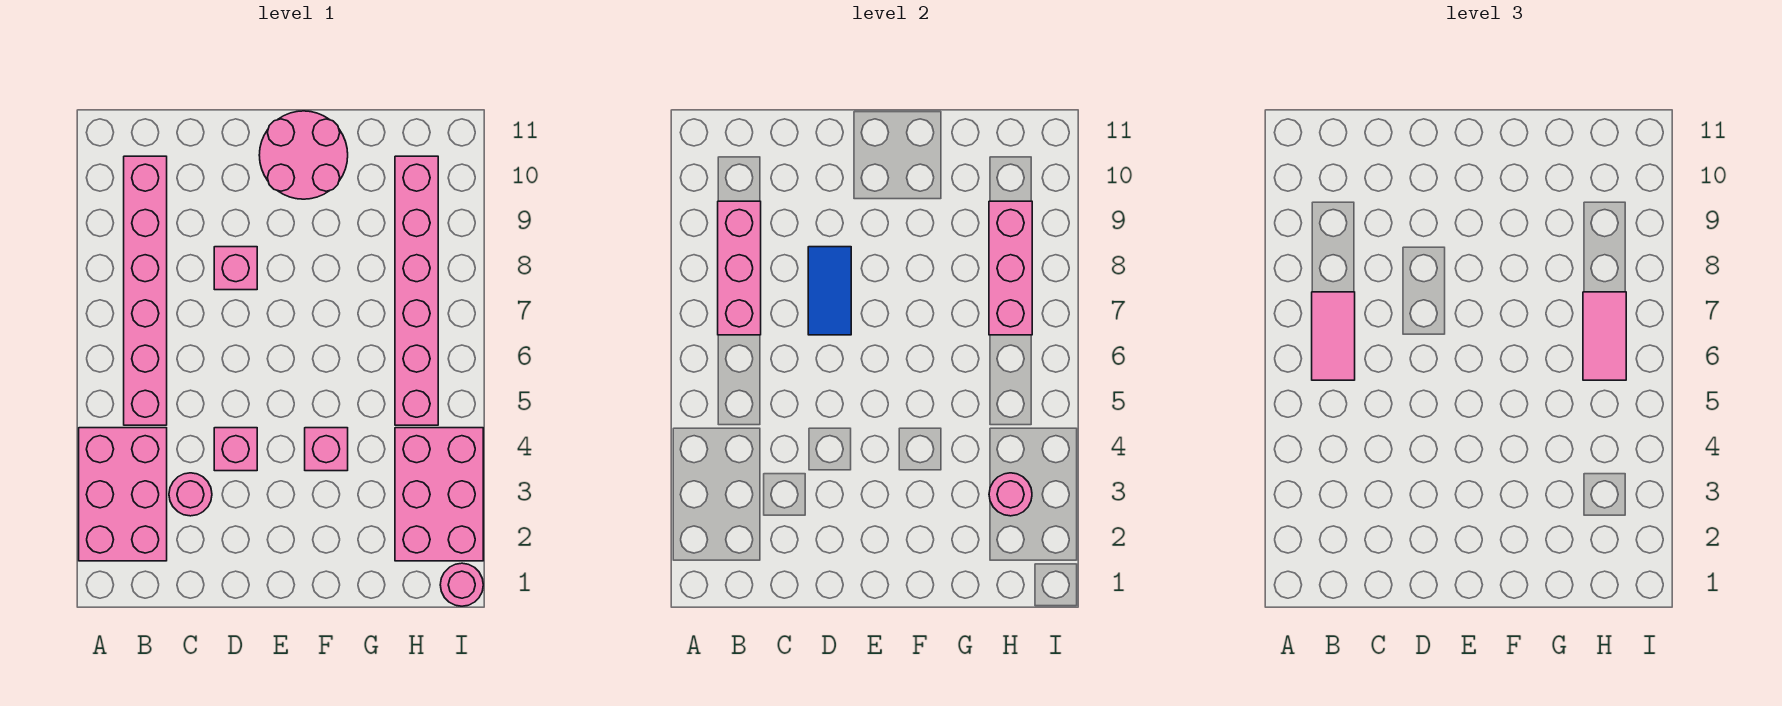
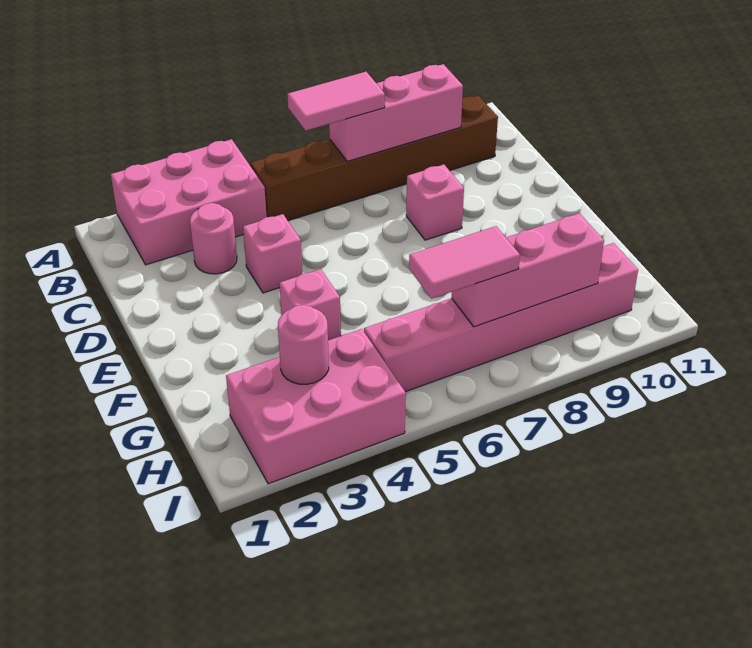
pink 1x6 brick [124,156,167,425] -> brown 1x6 brick [250,96,498,221]
blue 1x2 tile [808,247,851,335] -> none
pink 2x2 round brick [259,111,348,199] -> none
pink 1x1 round brick [440,563,483,606] -> none

